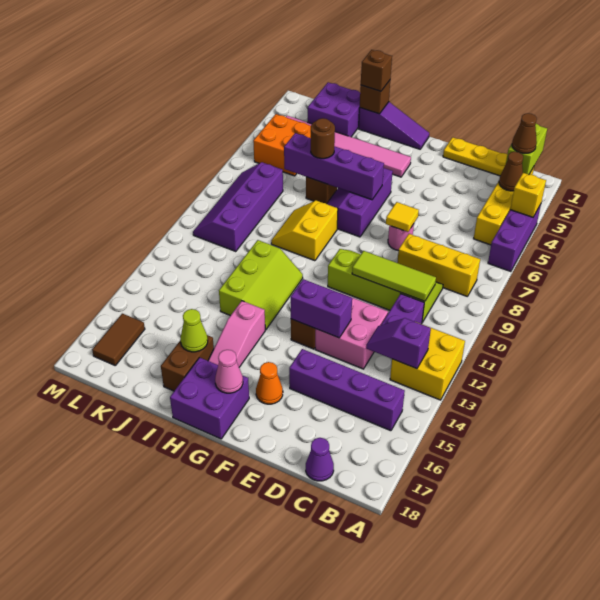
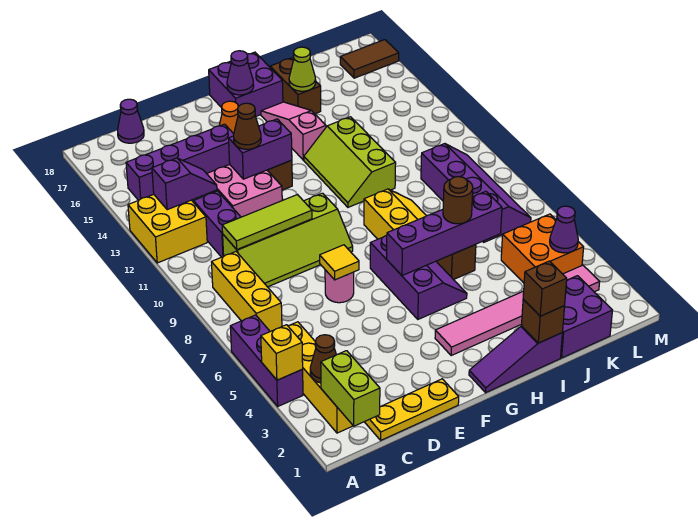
brown 1x1 cone [512,113,537,153] -> brown 1x1 cone moved to [233,103,261,149]
yellow 1x3 brick [397,234,480,296] -> yellow 1x3 brick turned to [212,252,282,332]
pink 1x1 cone [215,350,243,393] -> purple 1x1 cone [227,51,254,95]
none -> purple 1x1 cone [550,206,578,253]
brown 1x2 tile [92,314,145,365] -> brown 1x2 tile turned to [340,40,399,78]

